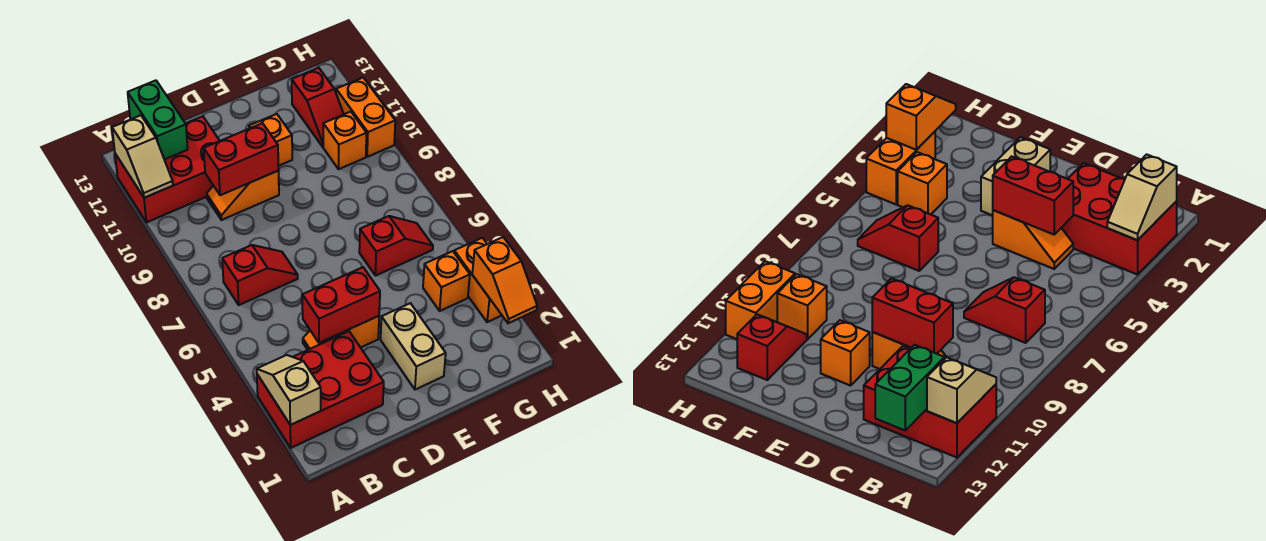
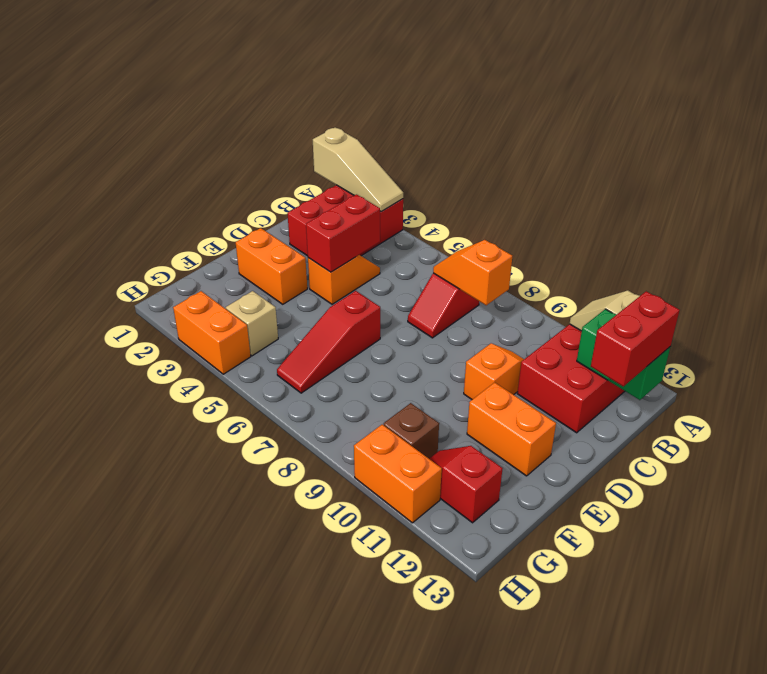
tan 1x2 slope [257,355,321,425] -> tan 1x3 slope [313,127,403,212]
red 1x2 brick [204,123,279,195] -> red 1x2 brick moved to [591,291,680,386]
tan 1x2 brick [381,303,446,390] -> orange 1x2 brick [236,228,307,304]
orange 1x1 brick [249,114,292,166] -> orange 1x2 brick [467,382,556,476]
red 1x2 slope [359,216,433,276] -> red 1x3 slope [277,291,380,393]
orange 1x1 brick [423,251,470,311] -> tan 1x1 brick [226,291,278,356]
orange 1x1 brick [323,112,366,169] -> brown 1x1 brick [384,403,439,458]
orange 1x2 slope [472,237,537,323] -> orange 1x2 slope moved to [433,240,512,305]

